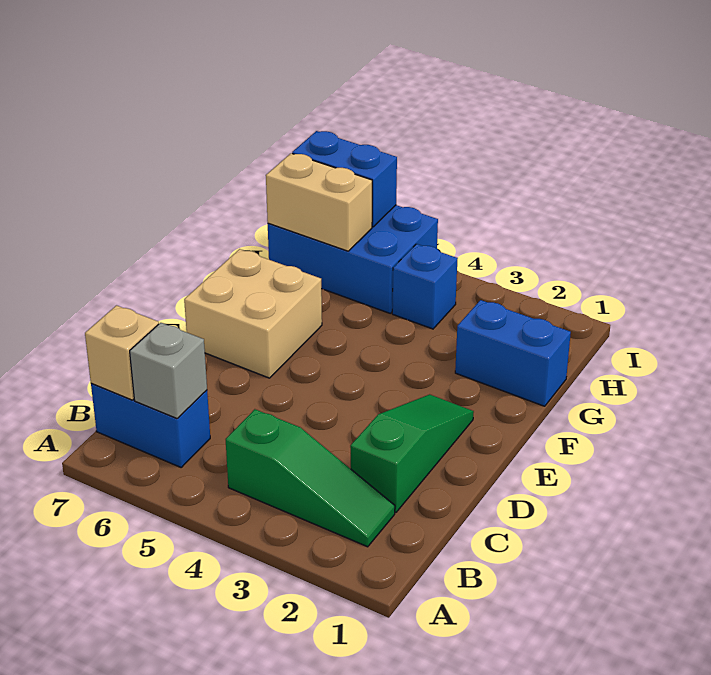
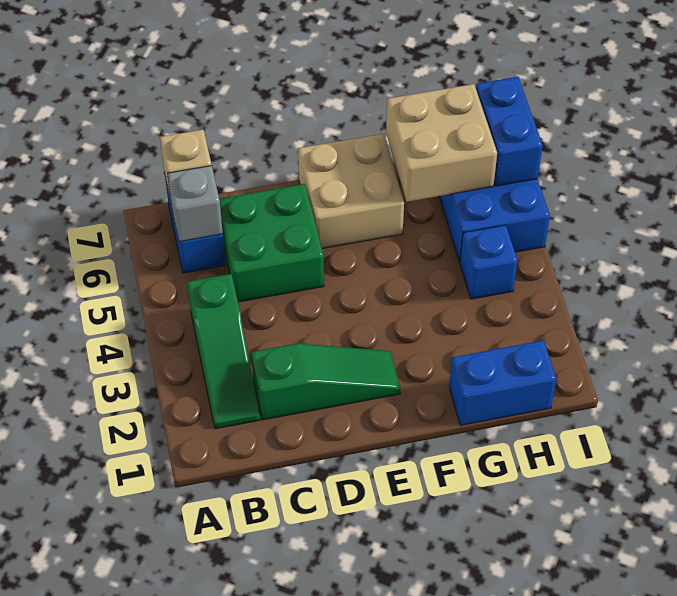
none -> green 2x2 brick [219,184,324,302]
blue 1x2 brick [455,300,571,406] -> blue 1x2 brick turned to [449,340,556,425]
tan 1x2 brick [266,153,372,251] -> tan 2x2 brick [386,84,497,202]

